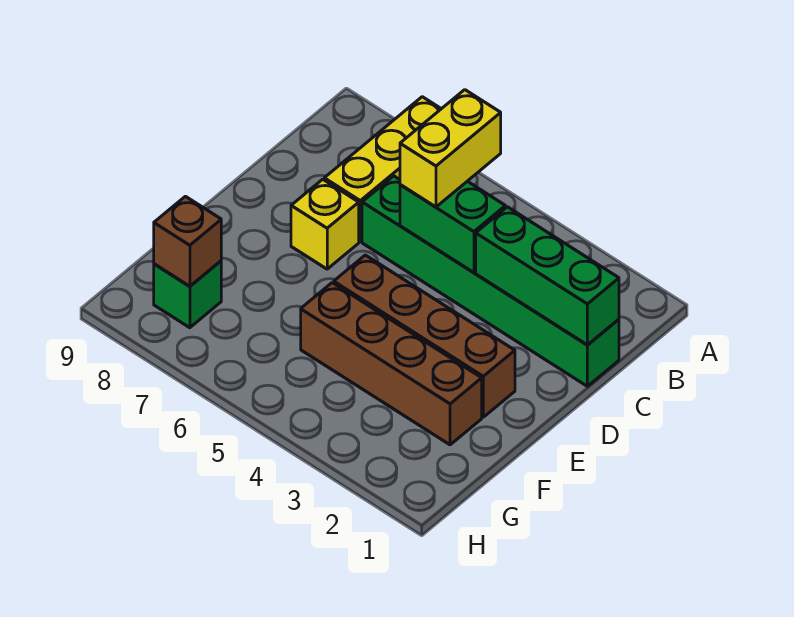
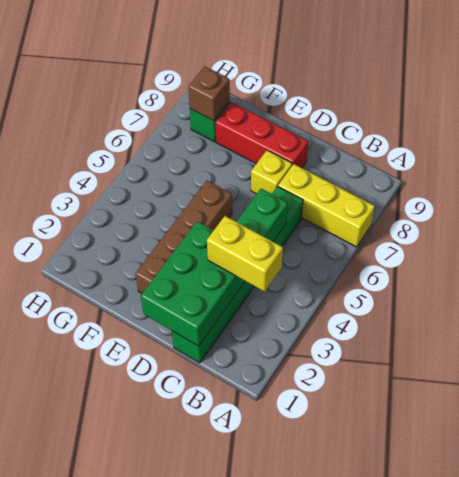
yellow 1x2 brick [400,90,501,207] -> yellow 1x2 brick moved to [207,216,283,292]
green 1x3 brick [476,207,619,345] -> green 2x3 brick [141,221,245,346]
none -> red 1x3 brick [215,102,308,168]
brown 1x4 brick [301,283,482,445] -> none

